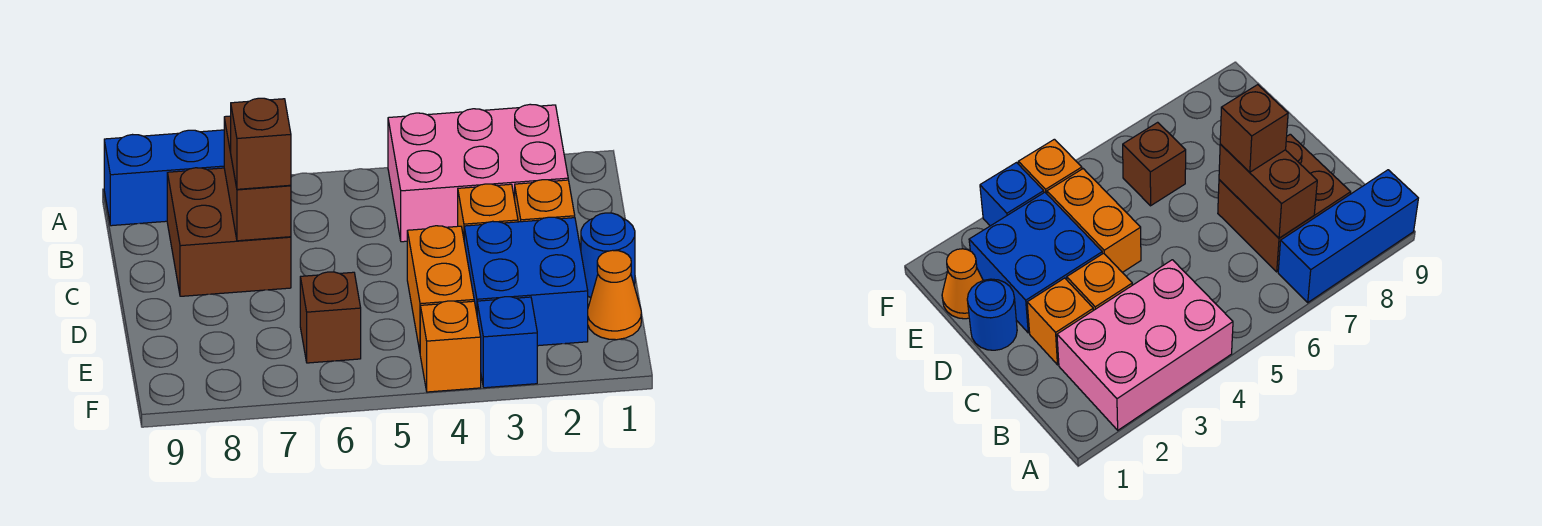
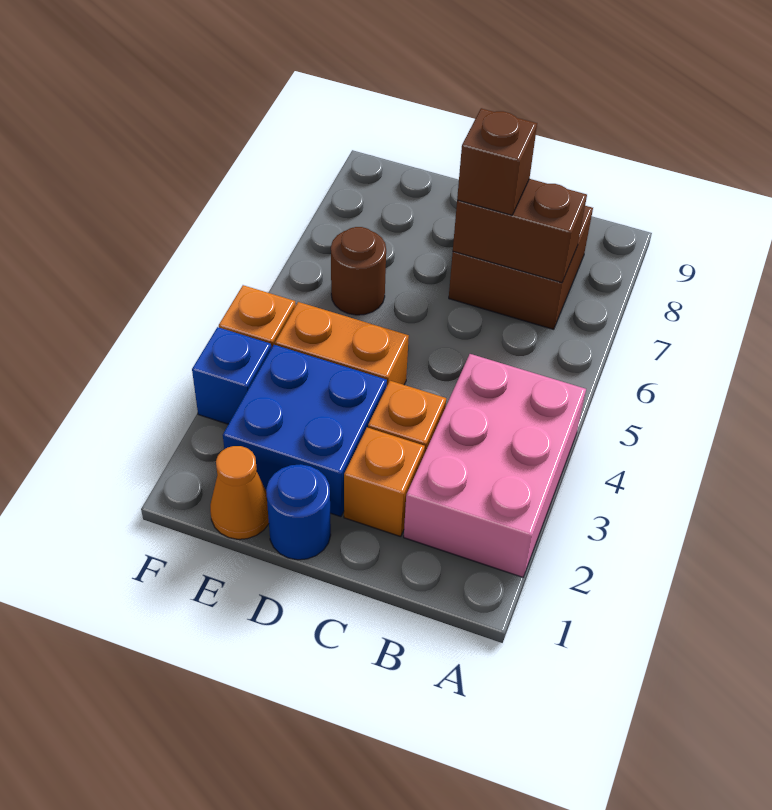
blue 1x3 brick [104,130,224,226] -> none
brown 1x1 brick [300,272,361,363] -> brown 1x1 round brick [331,227,386,315]

